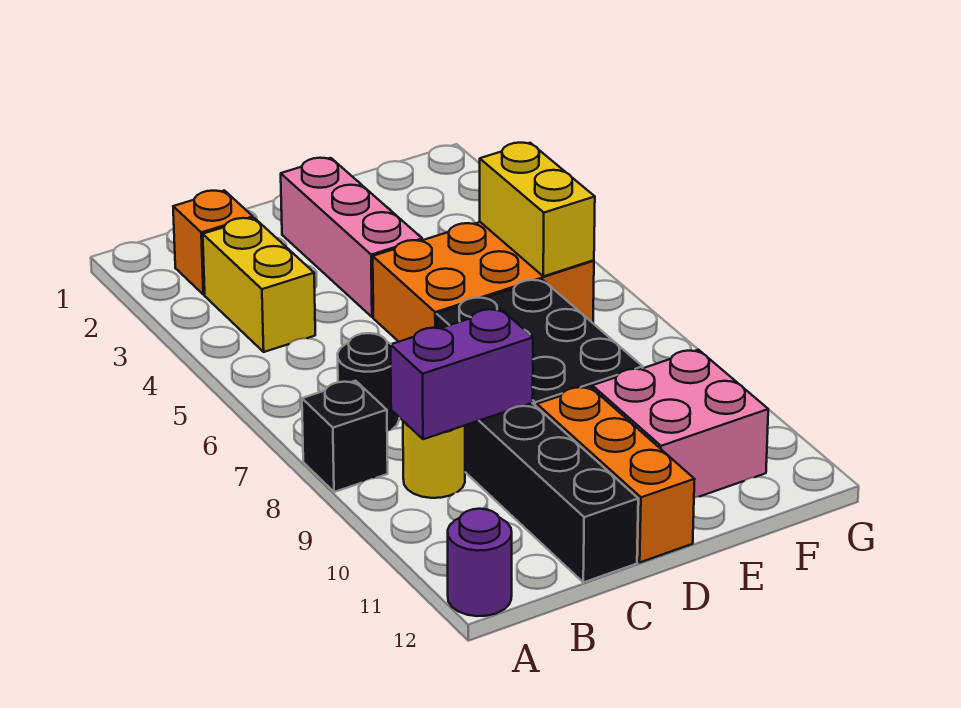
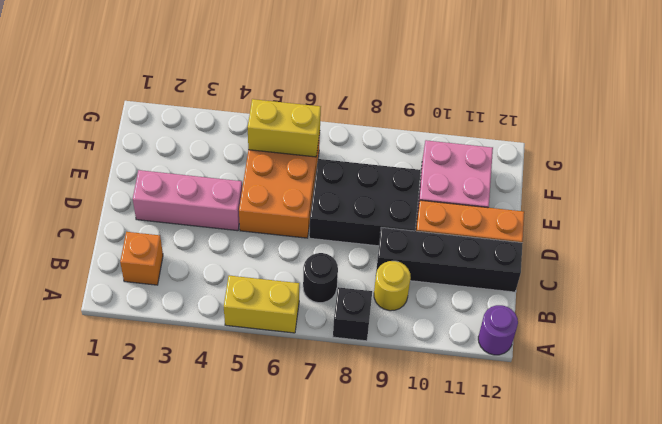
yellow 1x2 brick [203,218,315,352] -> yellow 1x2 brick moved to [224,276,299,333]
purple 1x2 brick [390,309,533,439] -> none

